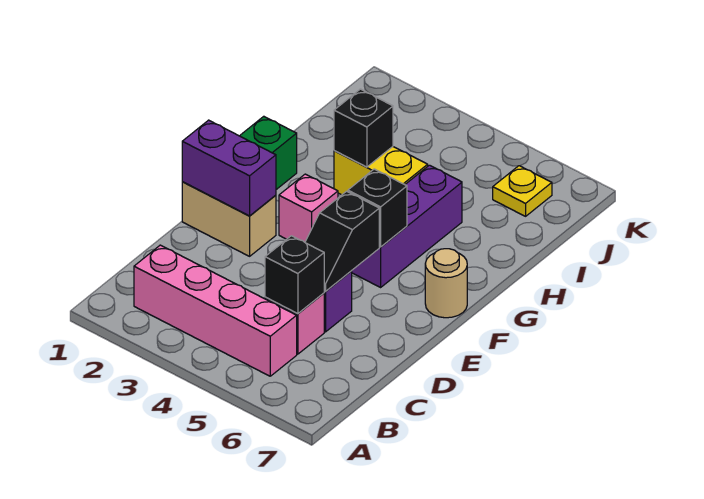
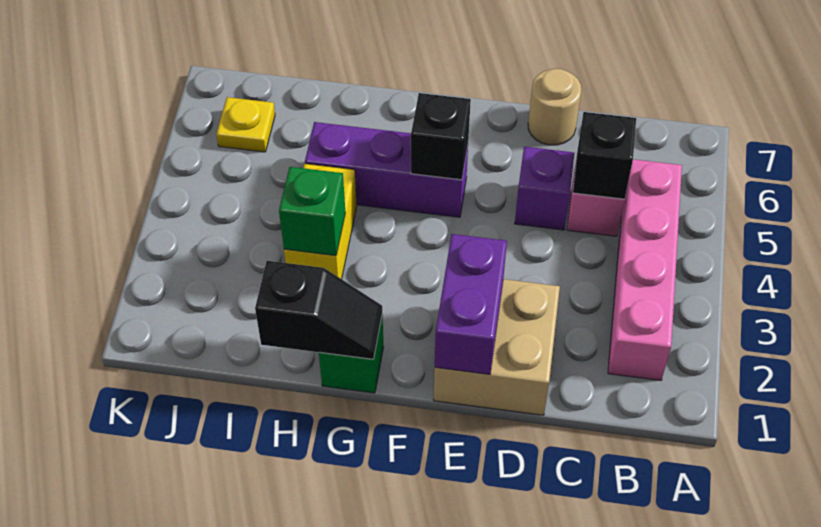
black 1x2 slope [305,191,379,292] -> black 1x2 slope moved to [255,261,382,359]
tan 1x2 brick [182,182,276,256] -> tan 2x2 brick [434,279,560,415]
pink 1x1 brick [279,174,338,242] -> none
tan 1x1 round brick [425,249,467,318] -> tan 1x1 round brick moved to [528,69,581,145]
black 1x1 brick [334,89,393,167] -> green 1x1 brick [279,167,345,256]

